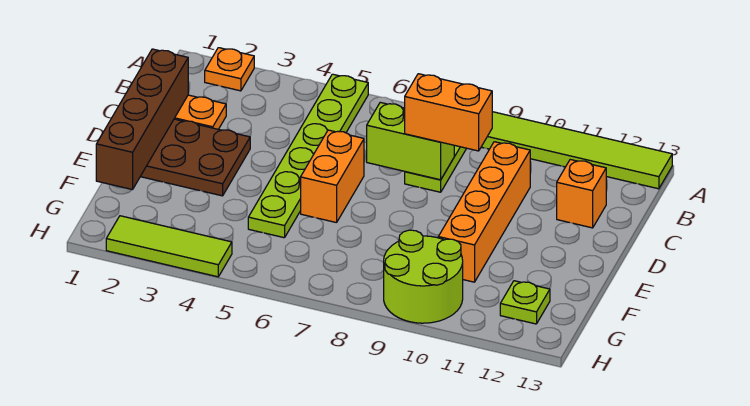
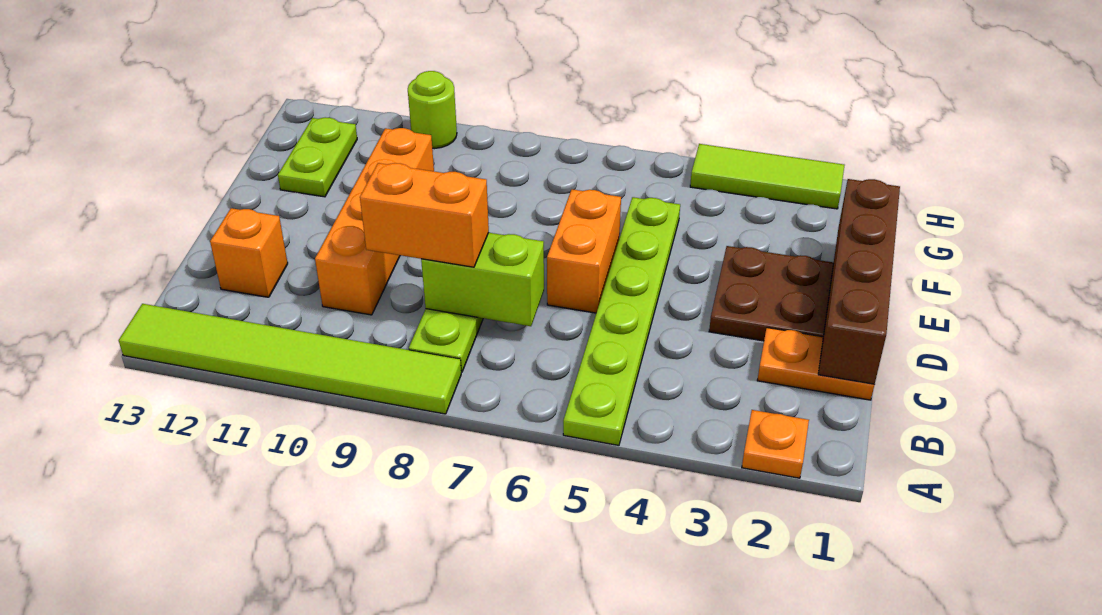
lime 2x2 round brick [384,230,463,323] -> lime 1x1 round brick [408,71,457,149]
lime 1x1 plate [500,281,550,324] -> lime 1x2 plate [278,117,357,197]

